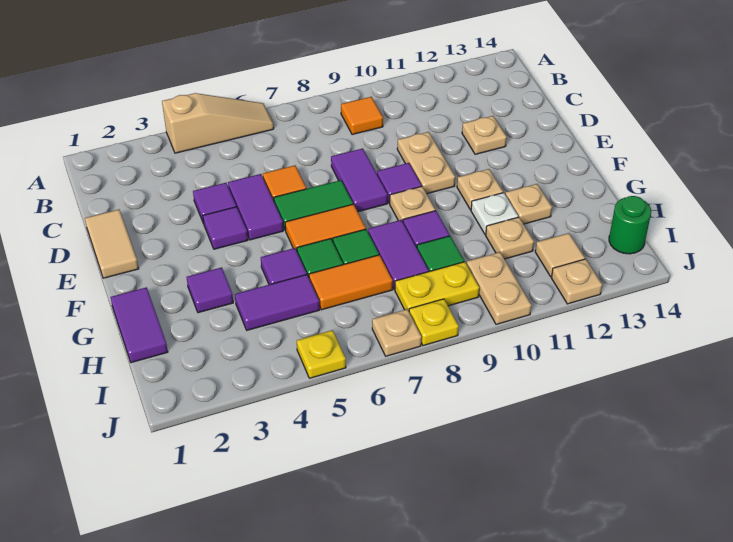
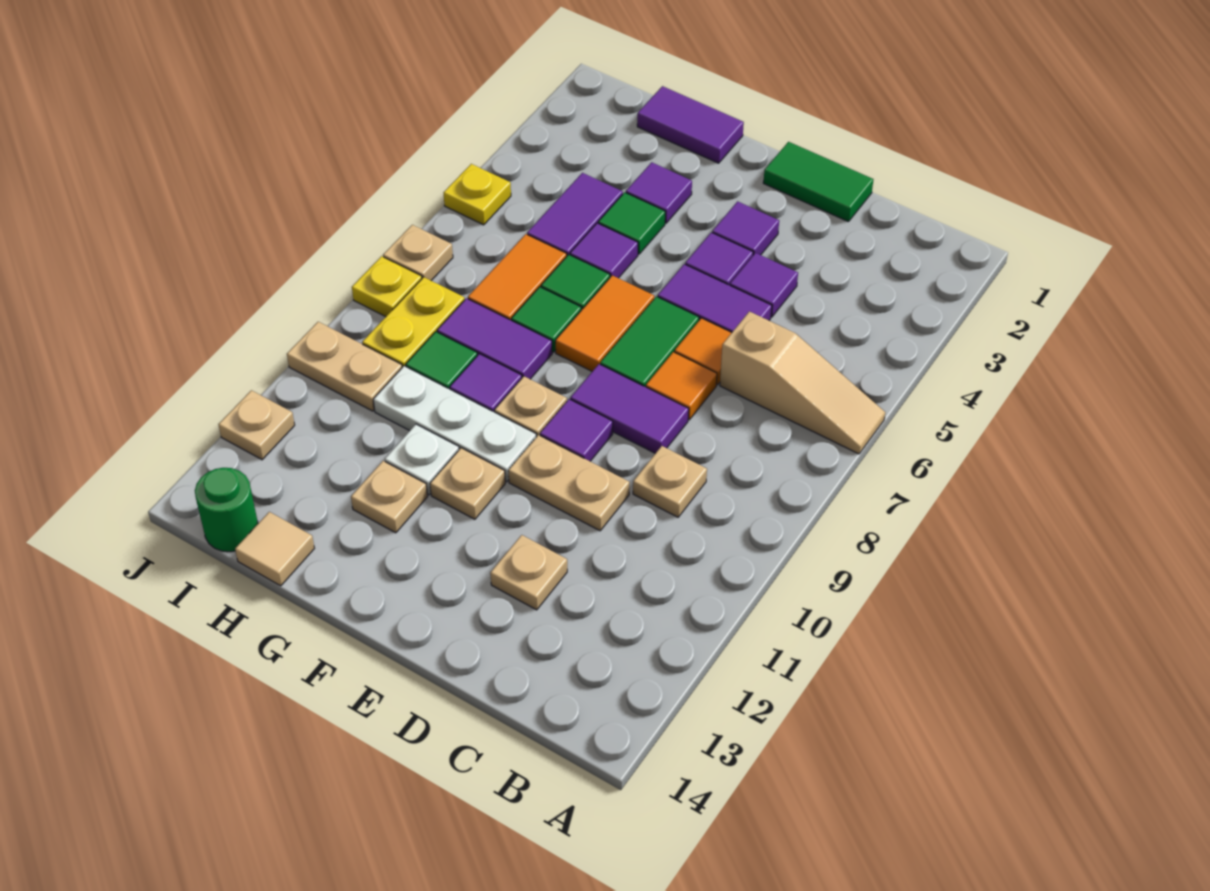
tan 1x3 slope [162,93,274,153] -> tan 1x3 slope turned to [720,311,885,454]
orange 1x1 tile [341,97,383,135] -> orange 1x1 tile moved to [646,352,717,420]
tan 1x2 tile [85,210,139,278] -> green 1x2 tile [763,142,873,222]
none -> purple 1x1 tile [712,201,779,255]
none -> white 1x3 plate [373,366,536,482]
none -> green 1x1 tile [598,192,665,254]
tan 1x1 plate [486,217,534,259] -> tan 1x1 plate moved to [633,446,707,517]
tan 1x1 tile [535,233,585,277] -> tan 1x1 tile moved to [235,512,314,586]

